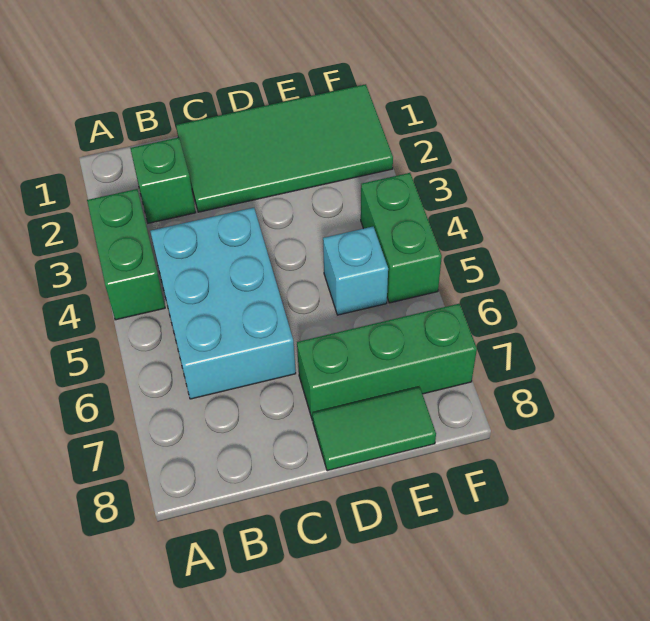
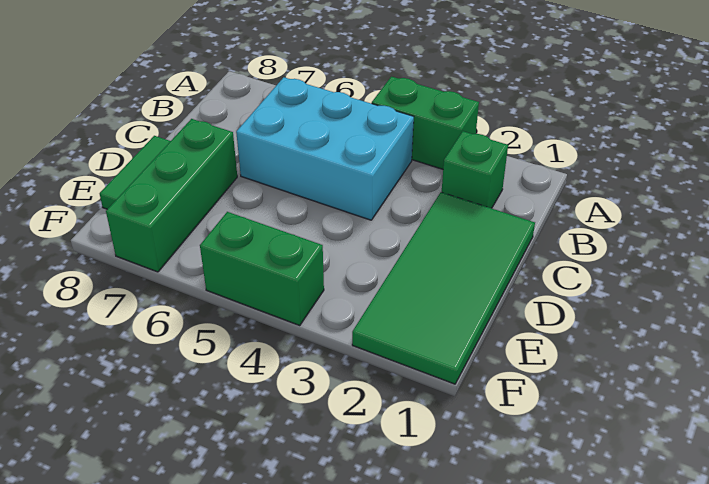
cyan 1x1 brick [323,227,388,315] -> none

